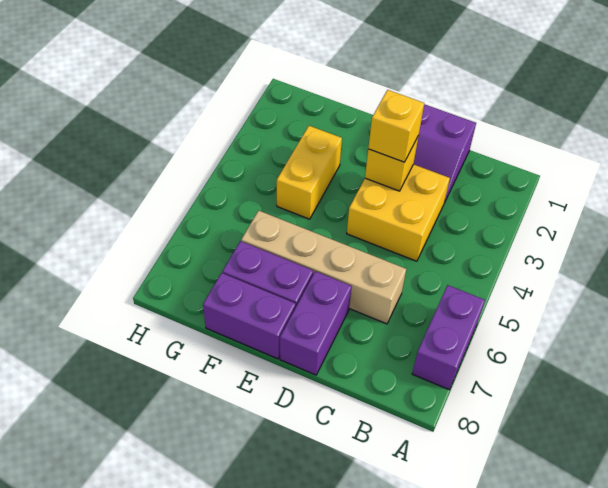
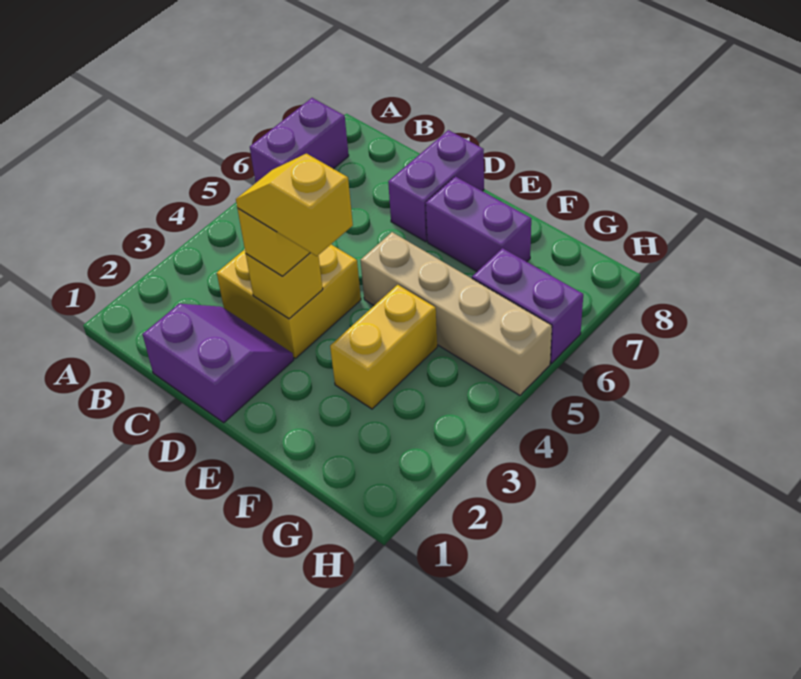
tan 1x4 brick [241,211,406,324] -> tan 1x4 brick moved to [361,232,552,395]
none -> yellow 1x2 slope [236,154,353,256]
purple 1x2 brick [203,273,296,359] -> purple 1x2 brick moved to [472,248,583,363]

